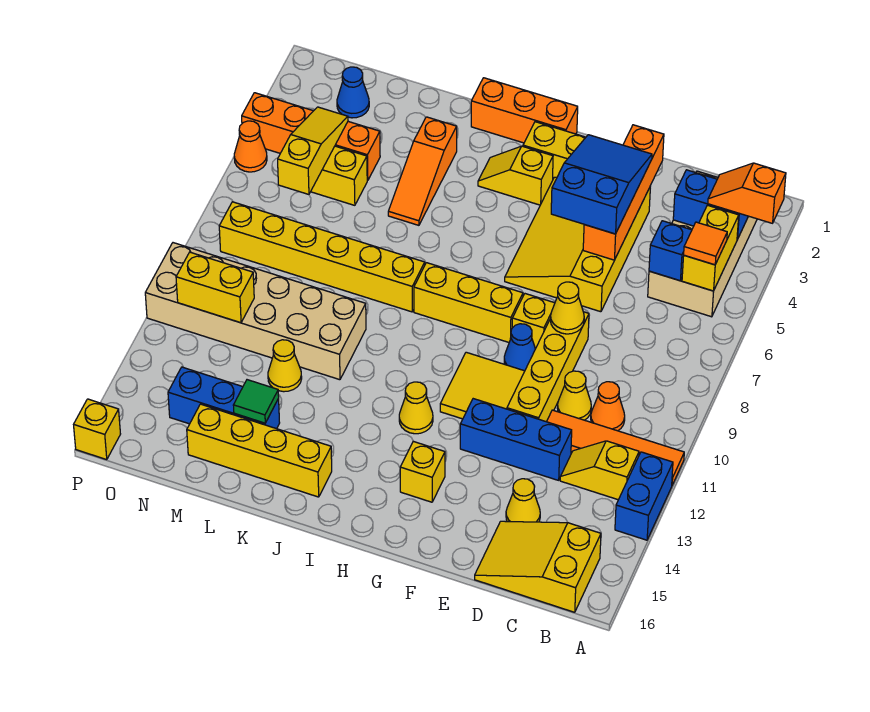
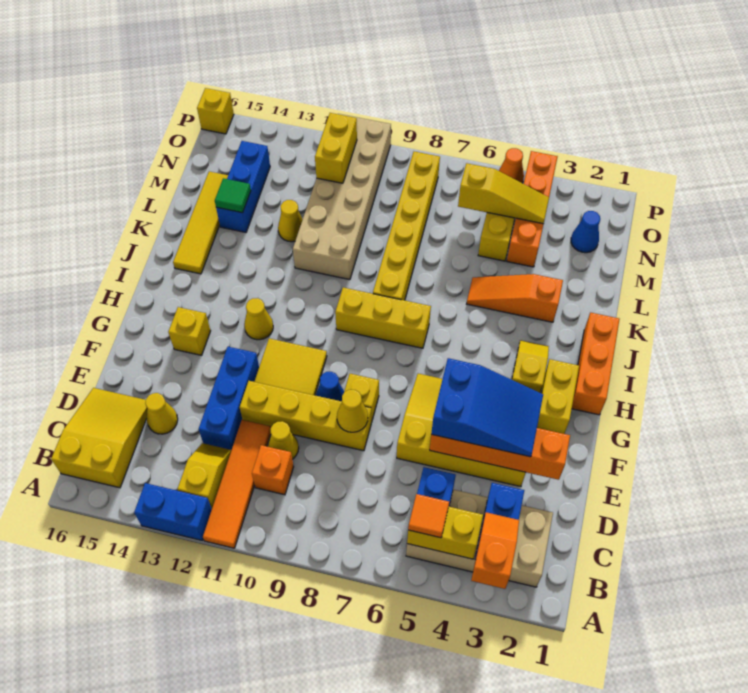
orange 1x1 cone [591,382,625,431] -> orange 1x1 brick [252,445,294,495]
yellow 1x3 brick [414,263,523,342] -> yellow 1x3 brick turned to [335,288,431,348]
yellow 1x4 brick [187,404,332,497] -> yellow 1x4 tile [173,171,228,274]

